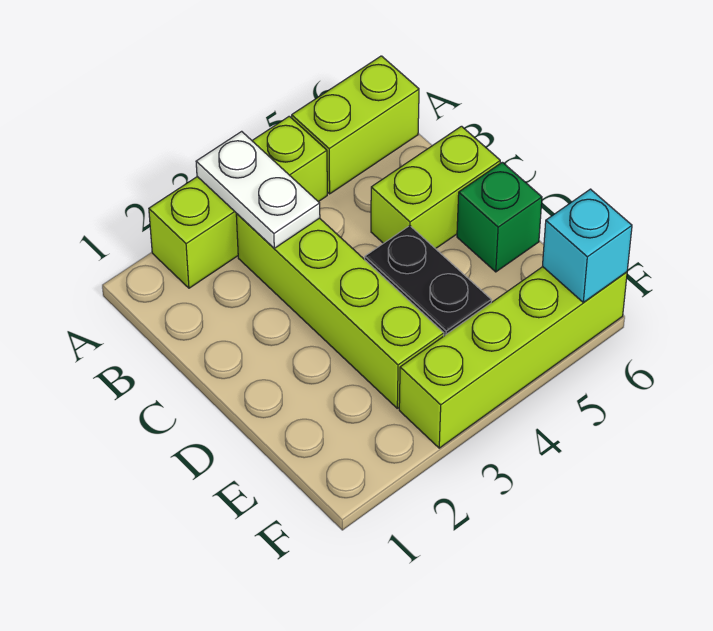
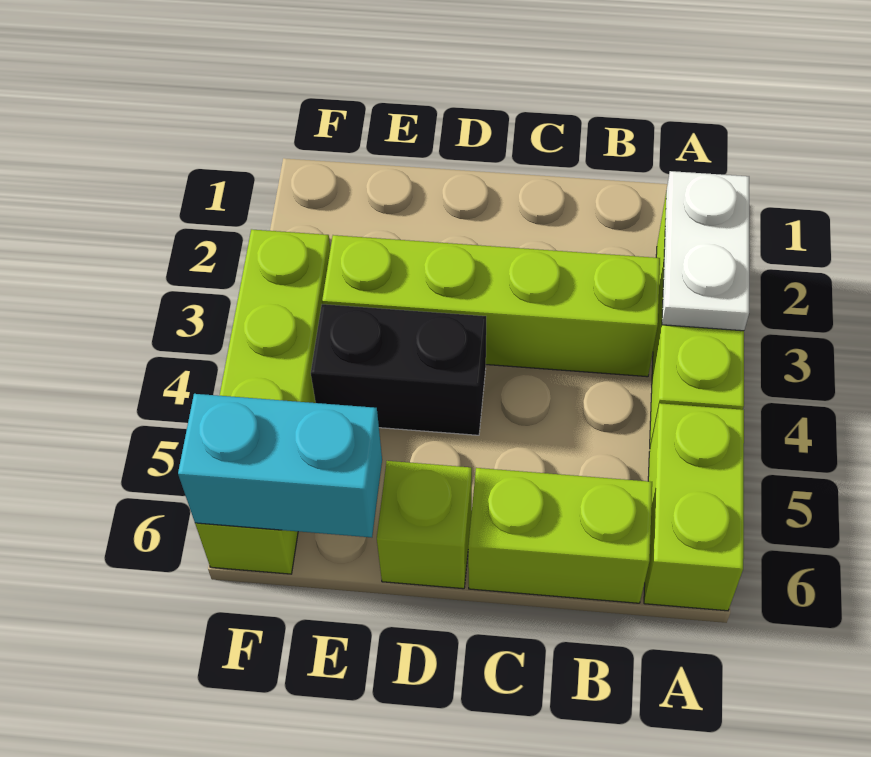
white 1x2 plate [196,131,320,248] -> white 1x2 plate turned to [662,171,749,331]
lime 1x2 brick [371,126,500,249] -> lime 1x2 brick turned to [468,468,652,603]
green 1x1 brick [457,162,542,272] -> lime 1x1 brick [377,461,472,589]
cyan 1x1 brick [543,189,632,302] -> cyan 1x2 brick [178,394,382,537]

